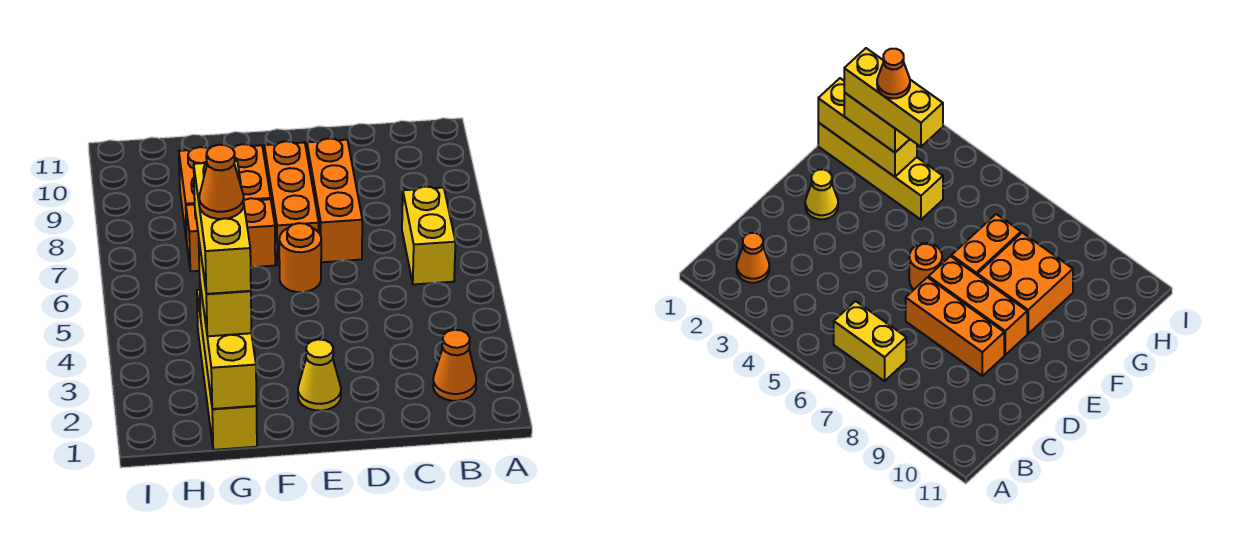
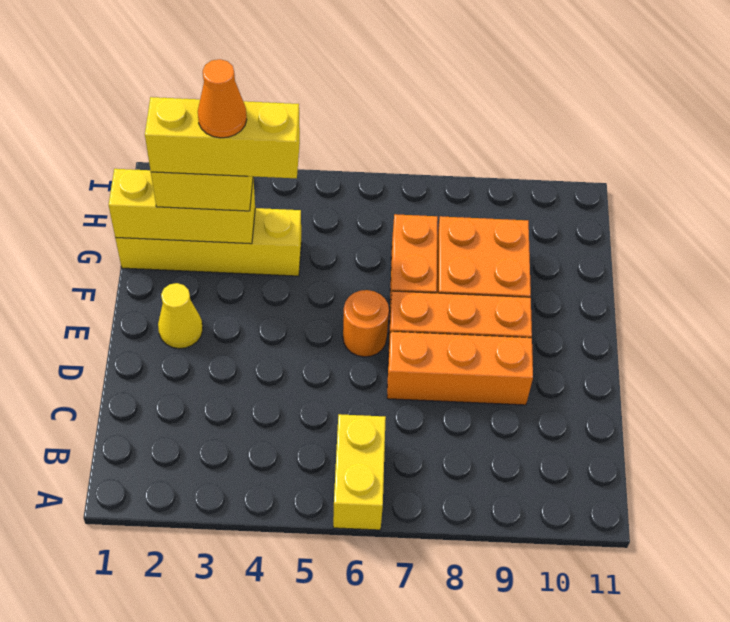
orange 1x1 cone [433,330,476,401] -> none
yellow 1x2 brick [402,187,455,284] -> yellow 1x2 brick turned to [333,414,386,530]

